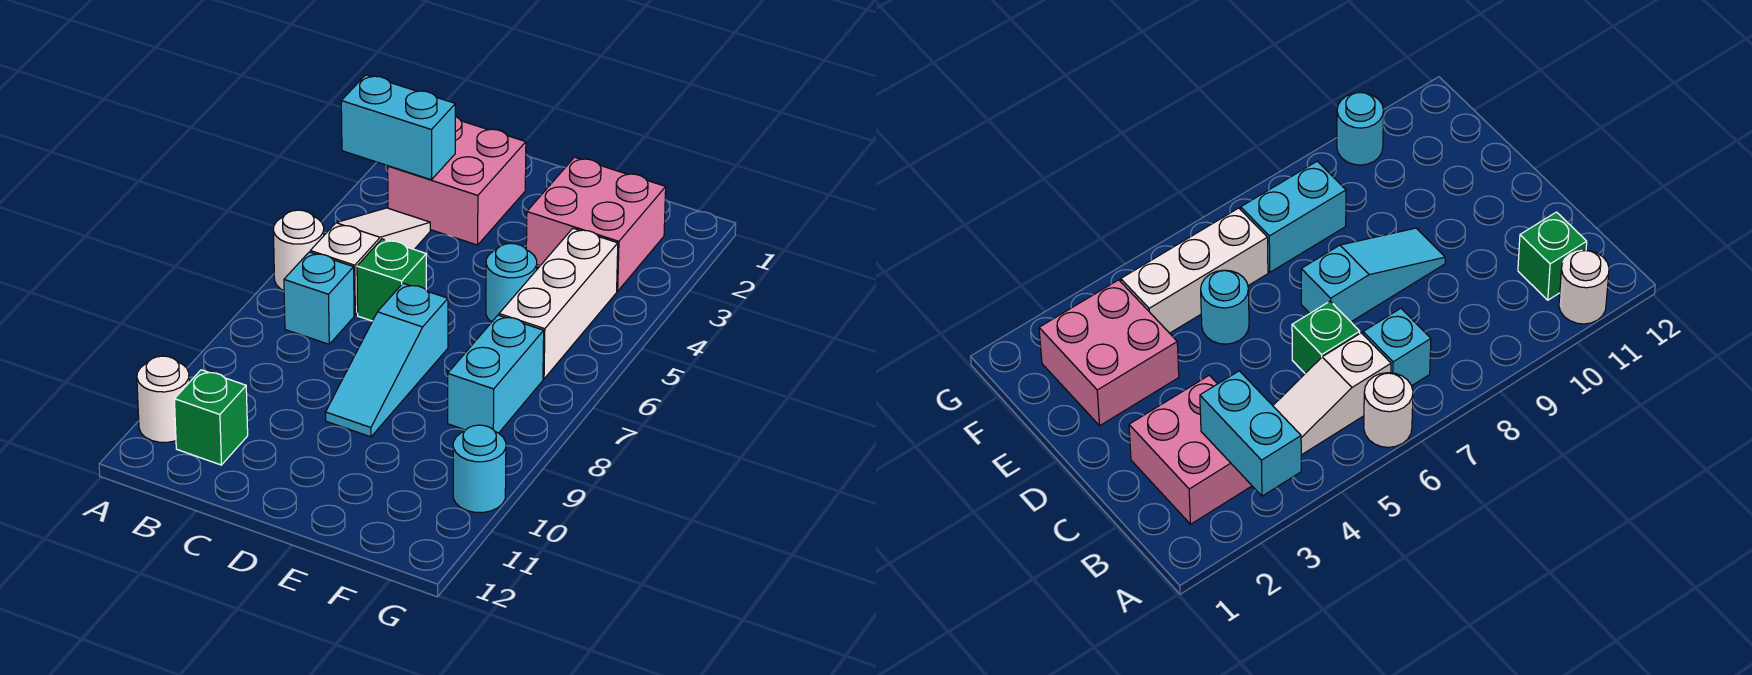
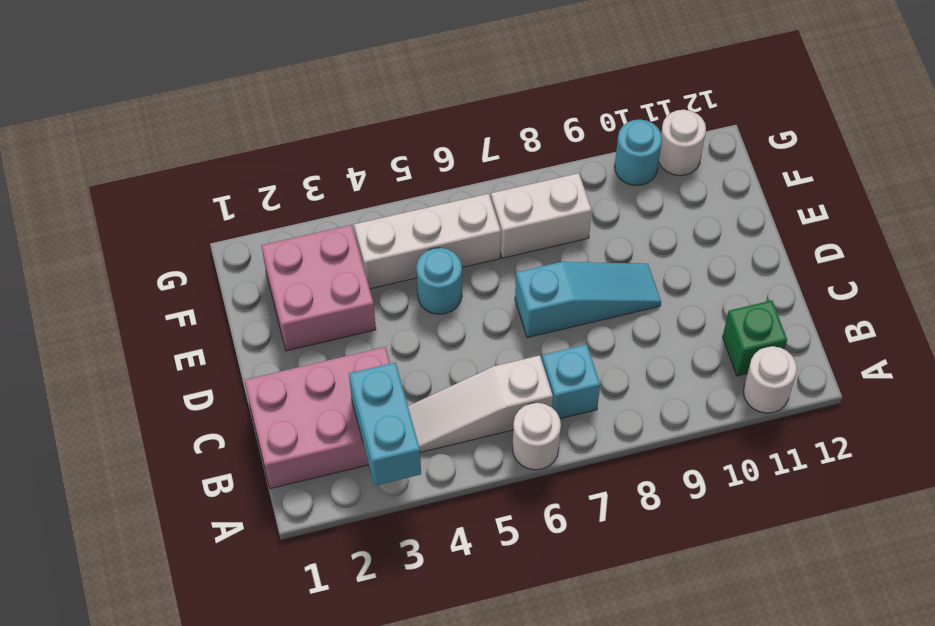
pink 2x2 brick [388,116,526,245] -> pink 2x3 brick [245,347,390,489]
green 1x1 brick [357,239,426,321] -> none
cyan 1x2 brick [448,315,544,433] -> white 1x2 brick [491,173,592,258]
none -> white 1x1 round brick [659,110,706,176]

